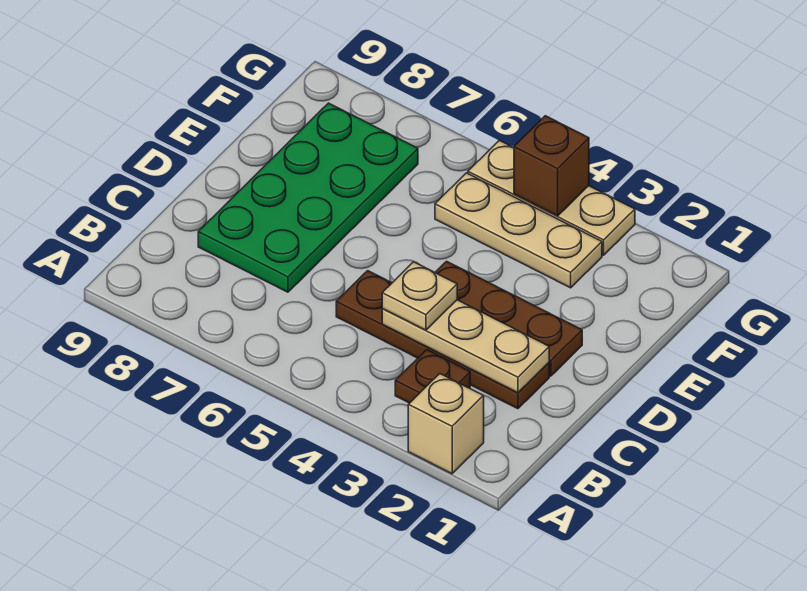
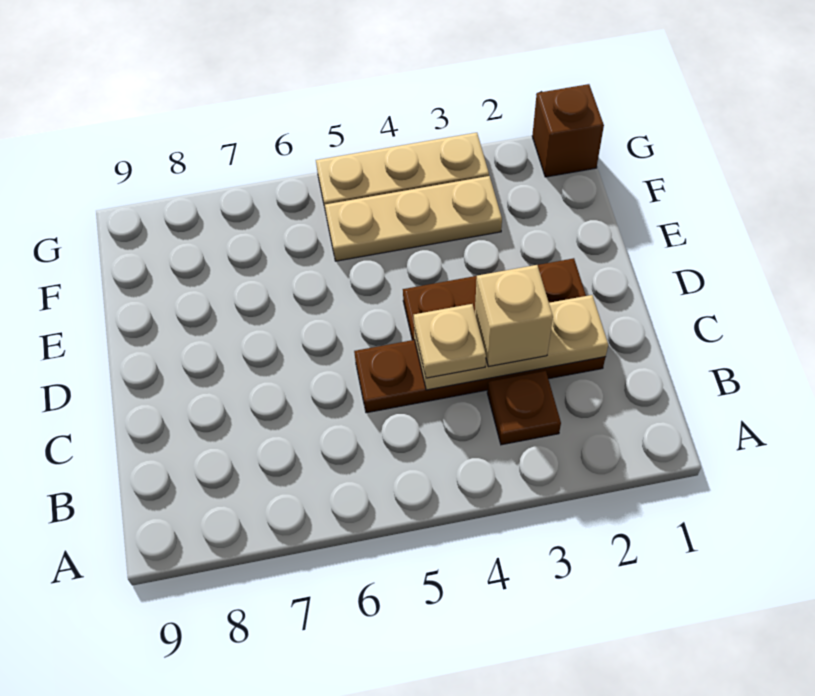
tan 1x1 brick [408,374,484,474] -> tan 1x1 brick moved to [475,265,553,367]
green 2x4 plate [198,103,418,292] -> none
brown 1x1 brick [514,116,589,216] -> brown 1x1 brick moved to [532,84,604,177]

